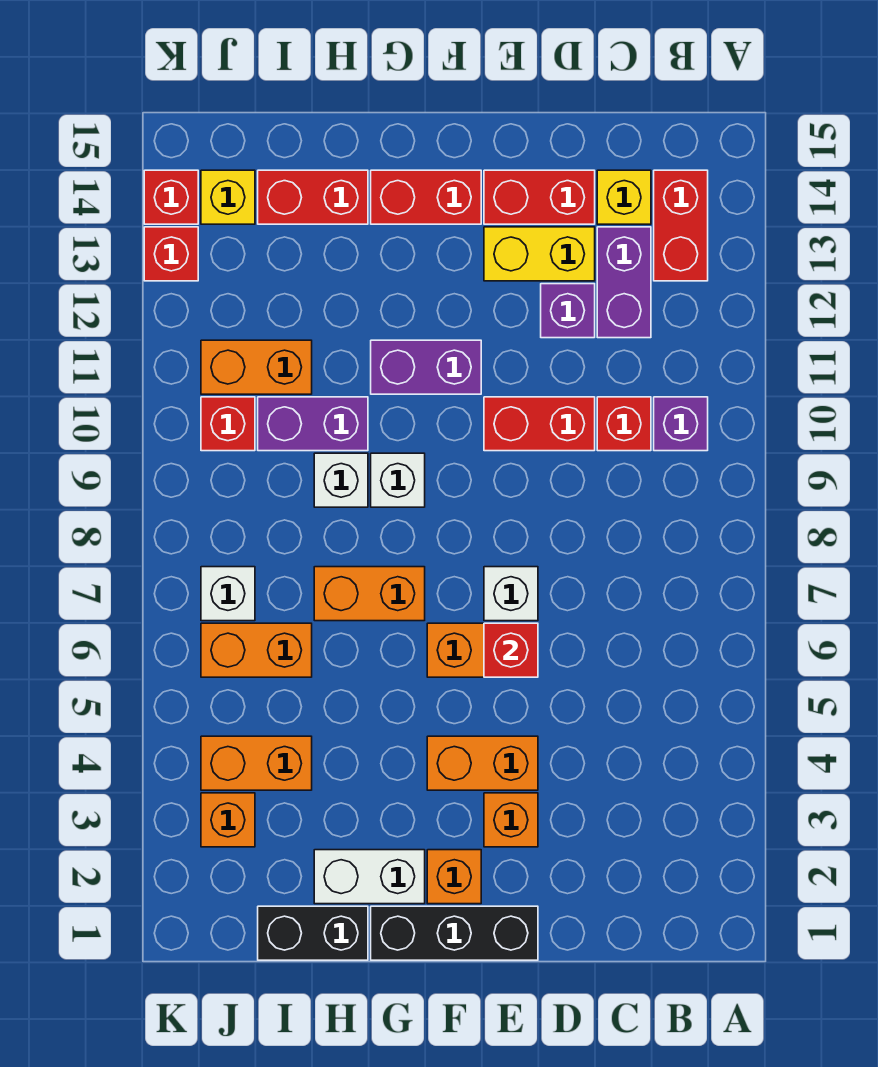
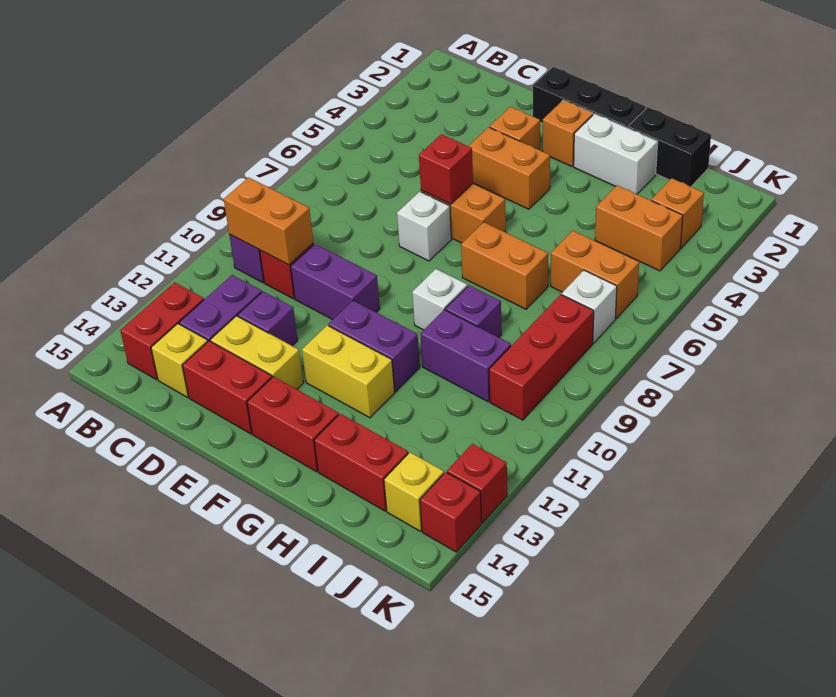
red 1x2 brick [484,397,595,451] -> purple 1x2 brick [291,244,380,320]
none -> yellow 1x2 brick [302,325,395,418]
white 1x1 brick [314,453,368,507] -> purple 1x1 brick [446,285,502,337]
orange 1x2 brick [201,340,312,394] -> orange 1x2 brick moved to [224,177,313,265]
red 1x1 brick [201,397,255,451] -> red 1x3 brick [489,294,594,420]

